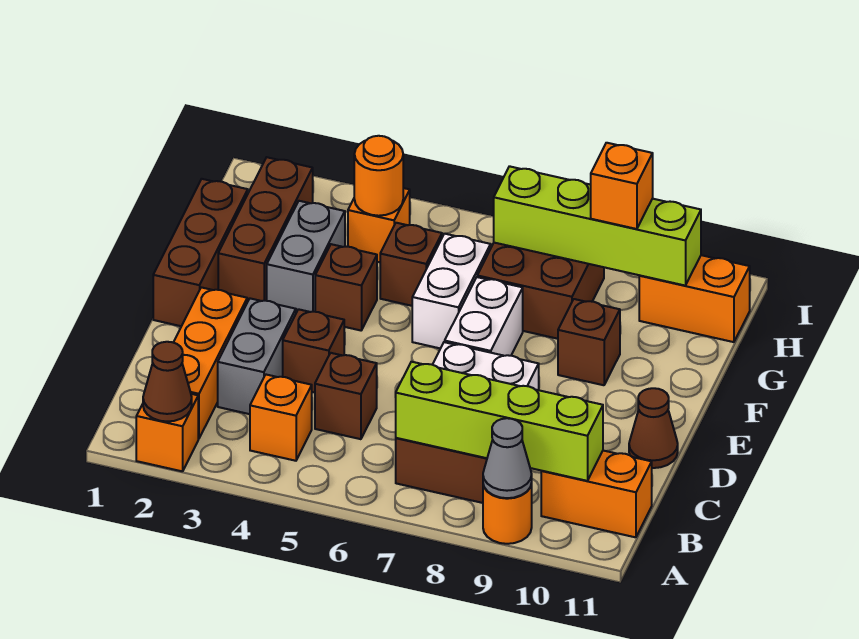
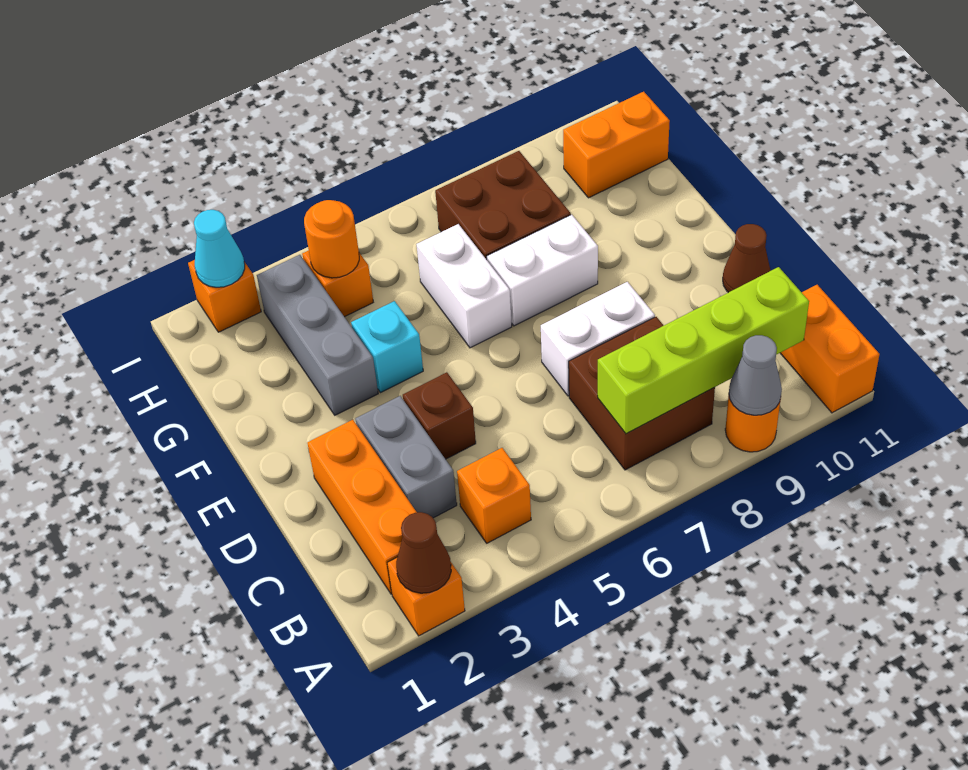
orange 1x2 brick [541,451,652,537] -> orange 1x2 brick turned to [781,285,880,413]
brown 1x1 brick [315,353,377,439] -> none
brown 1x3 brick [153,179,248,326] -> none
white 1x2 brick [445,277,523,356] -> white 1x2 brick turned to [487,215,598,326]
brown 1x3 brick [218,157,313,302] -> none
grey 1x2 brick [267,201,345,313] -> grey 1x3 brick [257,255,378,415]
brown 1x1 brick [315,244,377,330] -> cyan 1x1 brick [351,301,423,393]
brown 1x1 brick [558,299,620,385] -> none
brown 1x1 brick [380,223,442,306] -> none
lime 1x4 brick [493,166,701,285] -> none
orange 1x1 brick [591,143,653,229] -> orange 1x1 brick moved to [188,260,261,332]
none -> cyan 1x1 cone [194,210,245,287]

